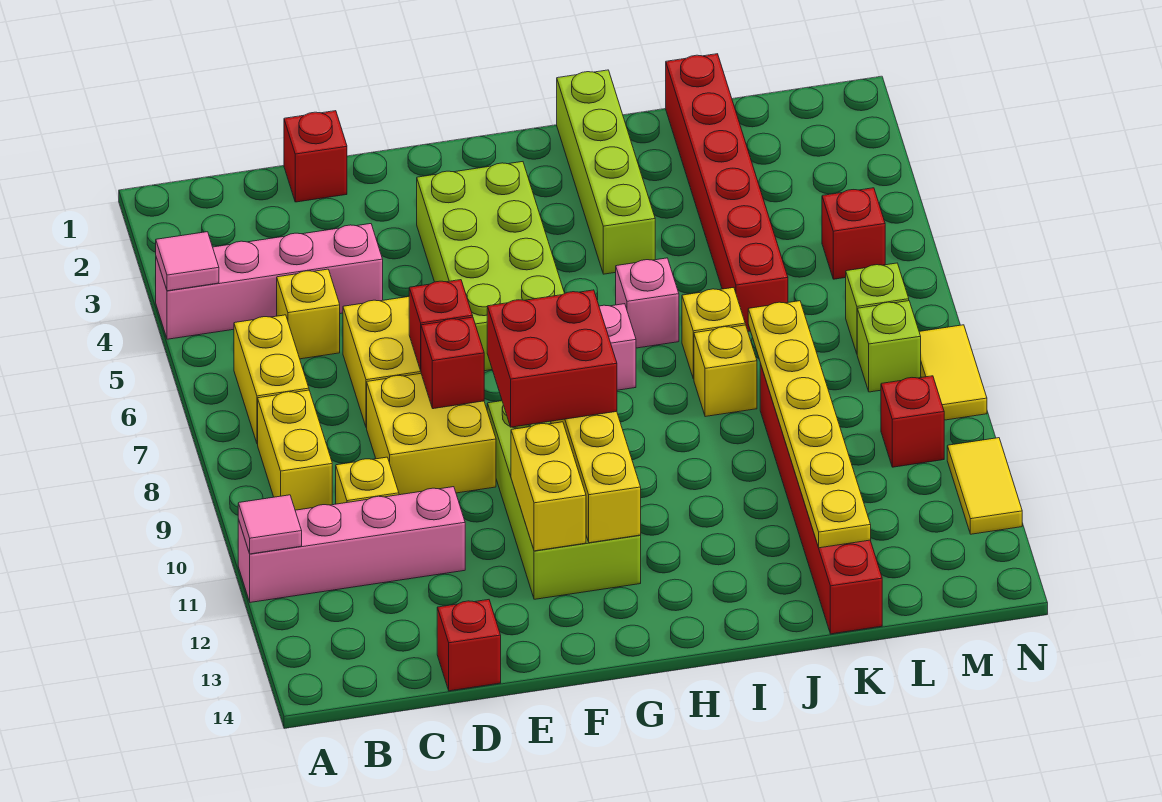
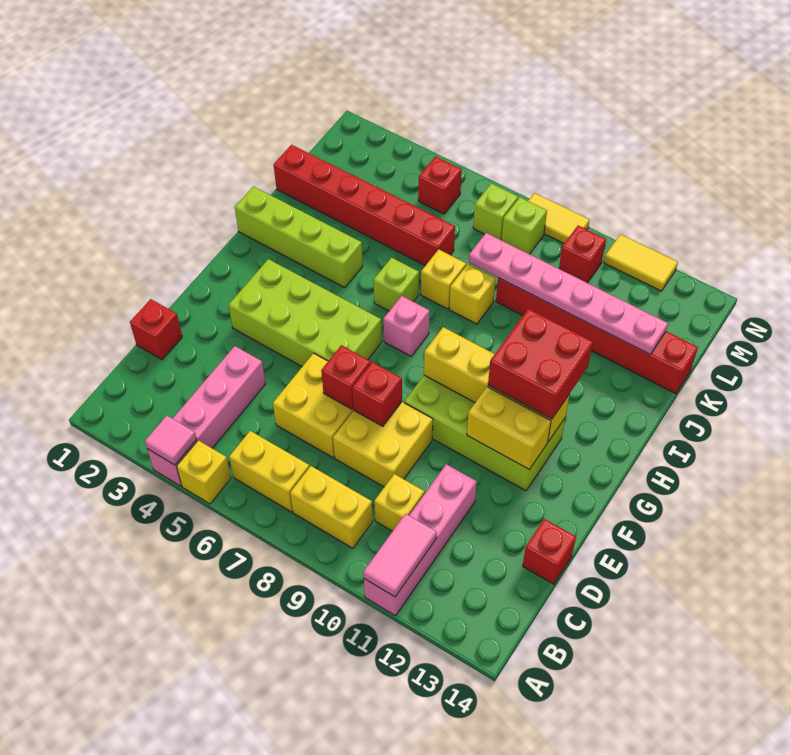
pink 1x1 tile [238,495,302,554] -> pink 1x2 tile [363,514,437,597]
yellow 1x1 brick [277,269,340,359] -> yellow 1x1 brick moved to [177,440,231,504]
red 2x2 brick [487,290,617,427] -> red 2x2 brick moved to [488,309,593,419]
pink 1x1 brick [616,258,679,348] -> lime 1x1 brick [374,258,419,311]
yellow 1x6 plate [748,301,871,548] -> pink 1x6 plate [469,233,668,355]

